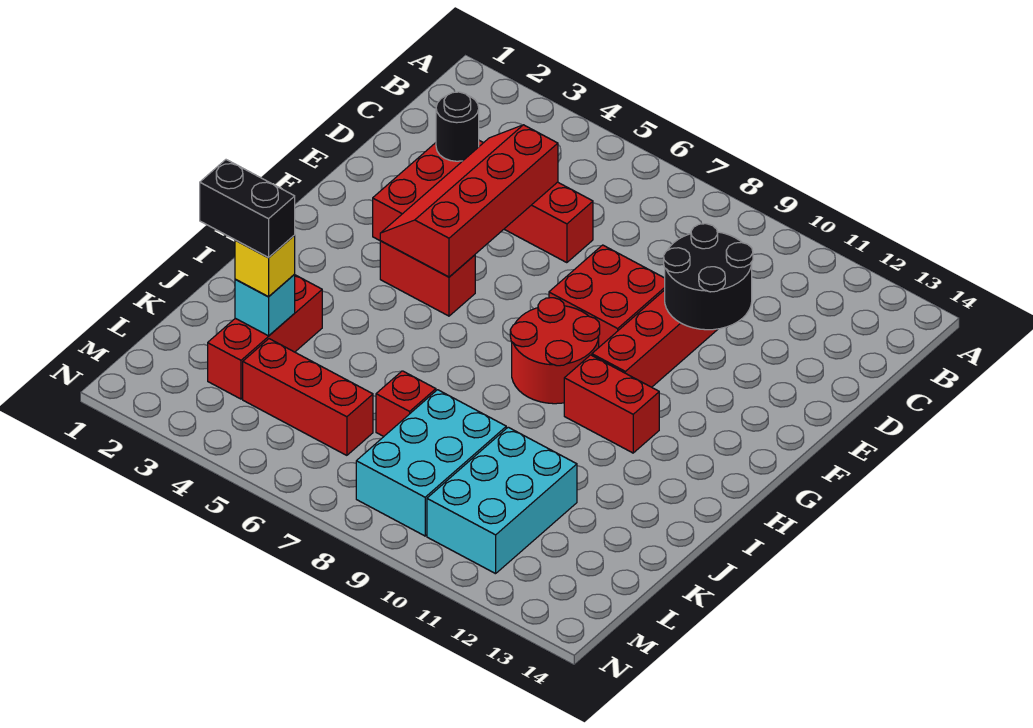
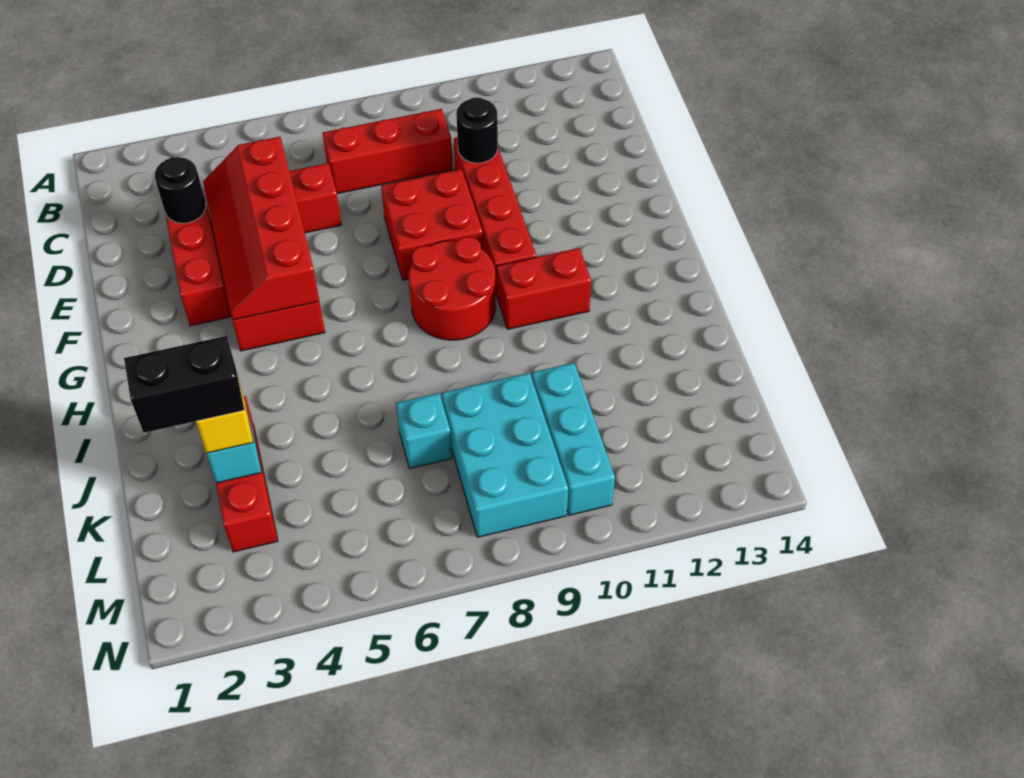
black 2x2 round brick [664,224,753,330] -> black 1x1 round brick [456,98,498,163]
red 1x1 brick [376,371,436,436] -> cyan 1x1 brick [396,393,452,468]
cyan 2x3 brick [427,427,577,574] -> cyan 1x3 brick [532,363,615,515]
red 1x3 brick [243,339,373,455] -> red 1x3 brick moved to [323,109,453,194]

